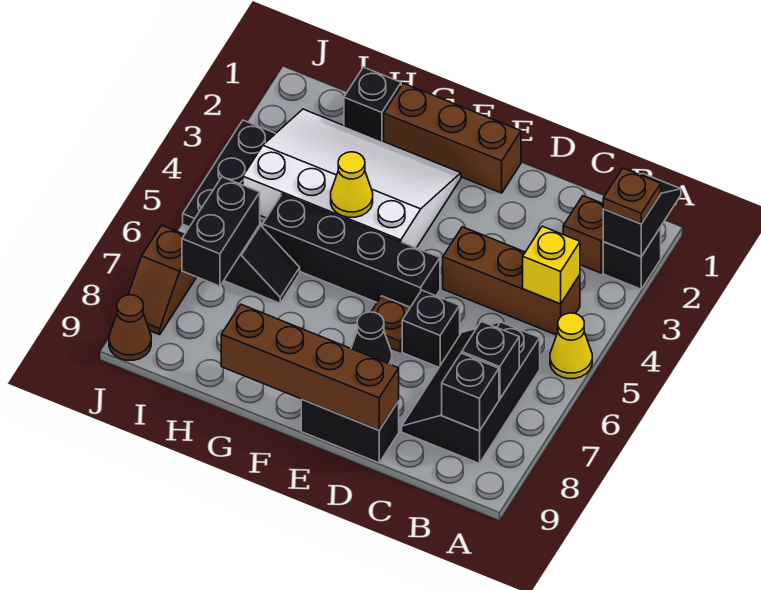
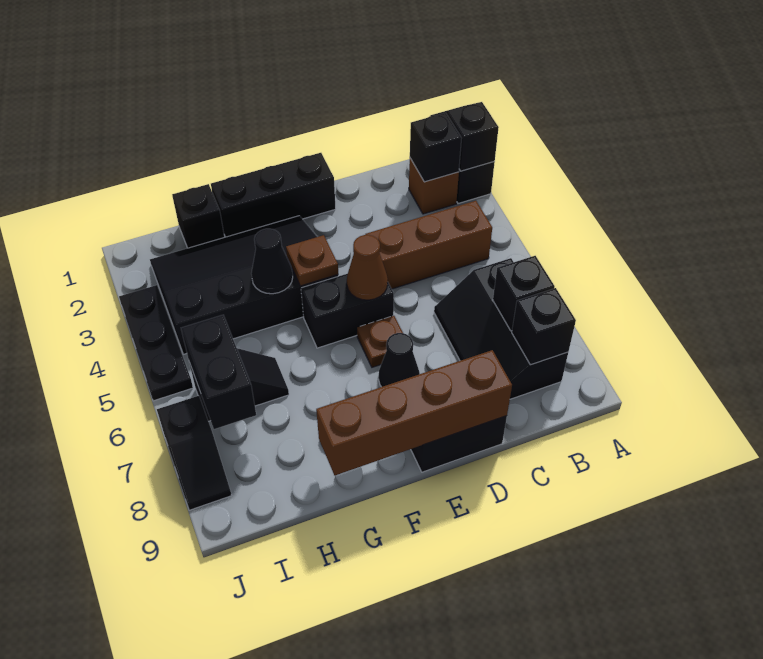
brown 1x1 plate [603,168,661,224] -> brown 1x1 plate moved to [286,235,338,286]
yellow 1x1 cone [550,313,592,379] -> none
yellow 1x1 brick [523,226,580,304] -> none
black 1x1 brick [402,290,460,367] -> black 1x1 brick moved to [410,113,462,182]
brown 1x3 brick [384,83,521,193] -> black 1x3 brick [211,153,336,237]
black 1x4 brick [263,194,440,307] -> black 1x2 brick [301,274,394,348]
white 3x4 slope [243,109,461,248] -> black 3x4 slope [150,216,338,354]
yellow 1x1 cone [331,152,373,217] -> black 1x1 cone [251,229,293,294]
brown 1x2 slope [128,225,196,334] -> black 1x2 slope [157,396,232,510]
brown 1x1 cone [109,295,151,360] -> brown 1x1 cone moved to [347,235,388,300]

